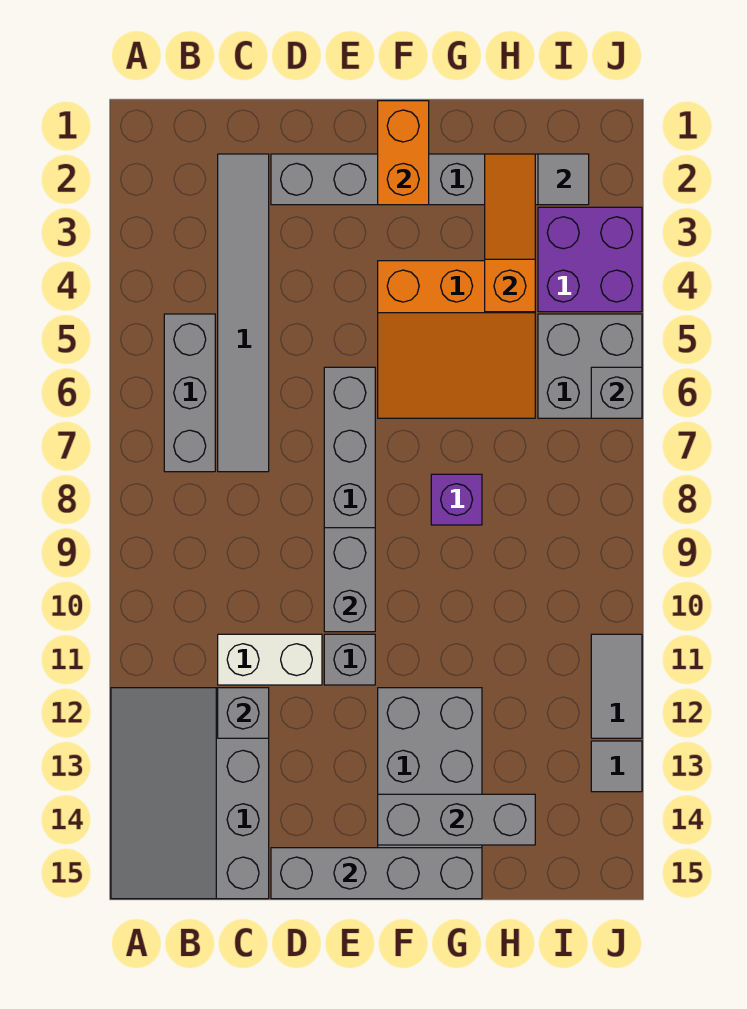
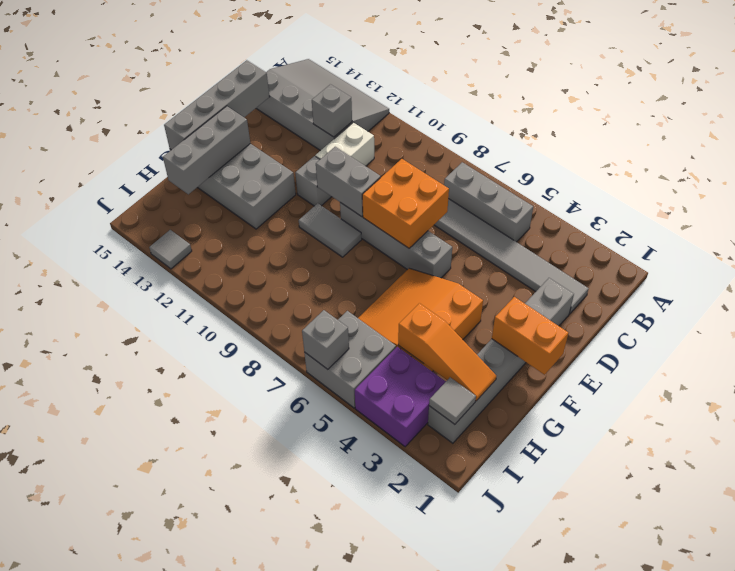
none -> orange 2x2 brick [362,159,449,248]
purple 1x1 brick [431,474,482,525] -> none
grey 1x2 tile [591,634,642,738] -> grey 1x2 tile moved to [299,203,362,257]

